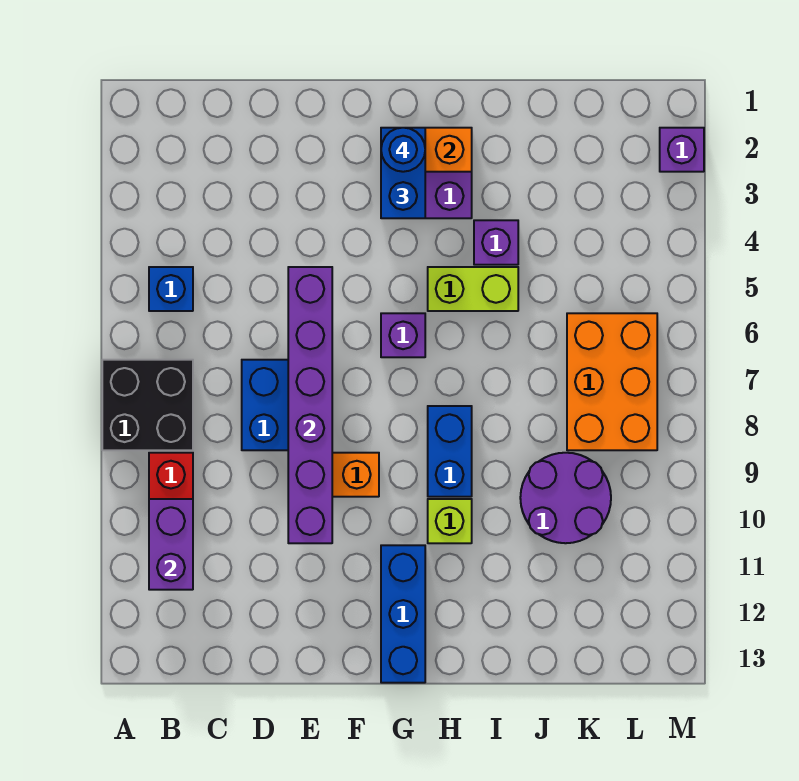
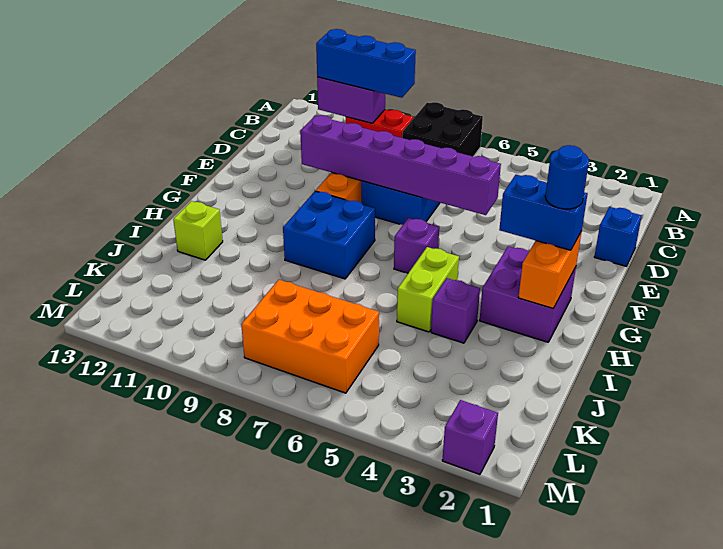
blue 1x1 brick [149,267,193,311] -> blue 1x1 brick moved to [594,207,642,266]
blue 1x3 brick [381,545,425,683] -> blue 1x3 brick moved to [316,29,416,98]
blue 1x2 brick [428,406,472,497] -> blue 2x2 brick [283,191,375,279]
lime 1x1 brick [428,499,472,543] -> lime 1x1 brick moved to [173,201,223,260]
purple 2x2 round brick [520,453,611,543] -> none

